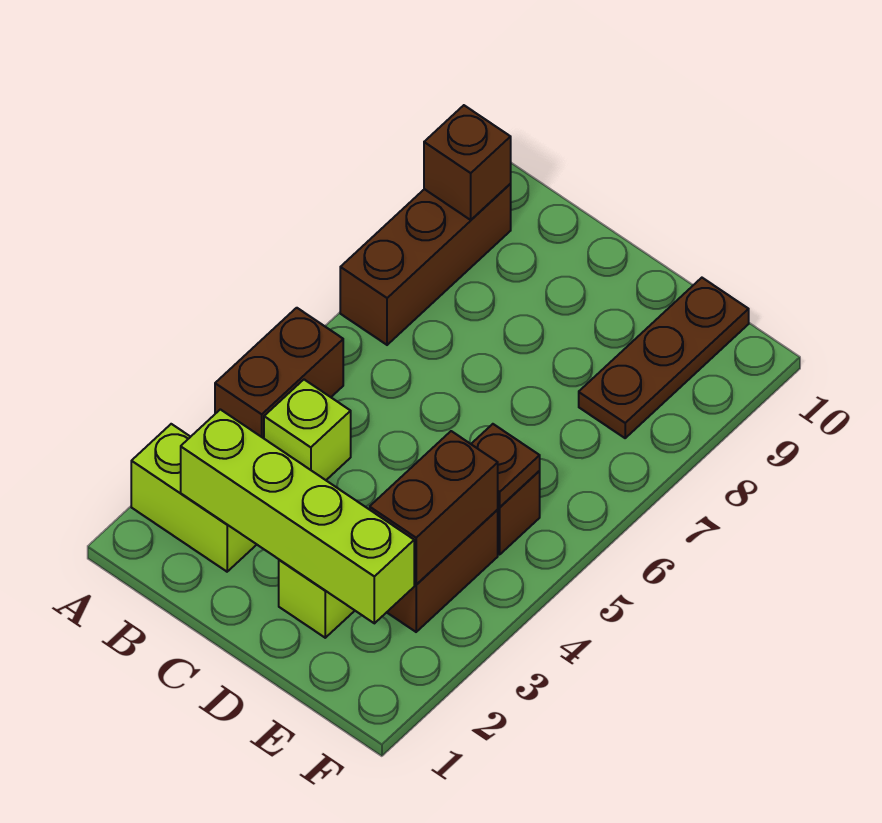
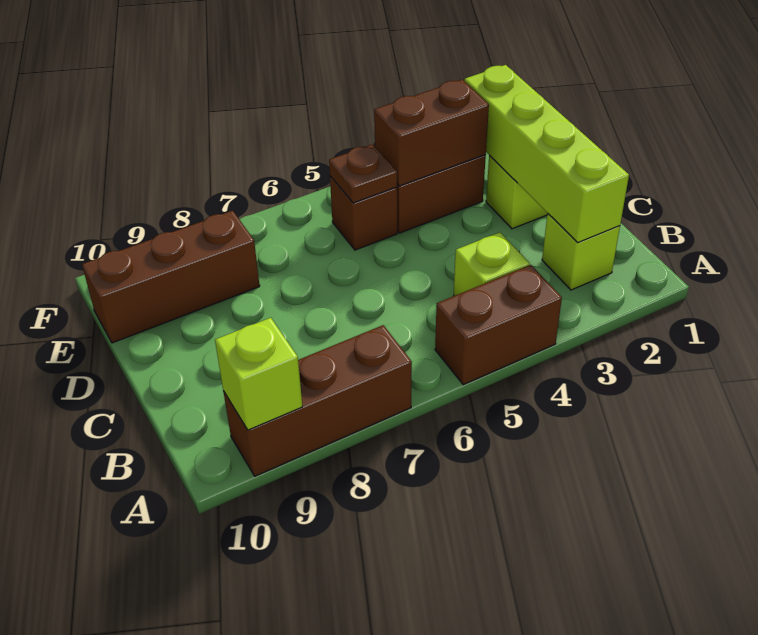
lime 1x2 brick [131,424,257,572] -> lime 1x1 brick [542,214,620,290]
brown 1x1 brick [424,105,511,220] -> lime 1x1 brick [215,318,302,430]
brown 1x3 plate [579,278,749,438] -> brown 1x3 brick [82,211,260,343]

